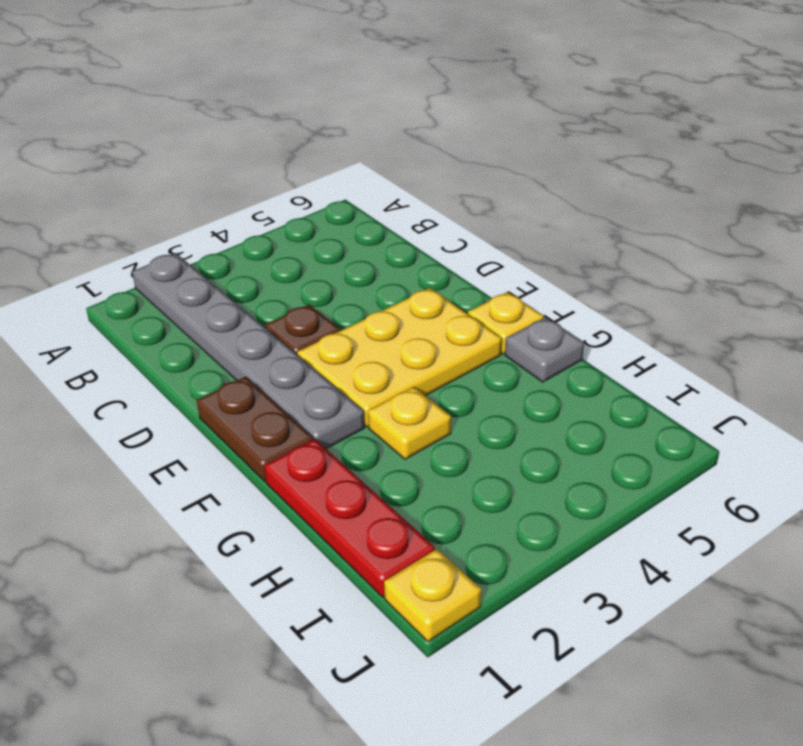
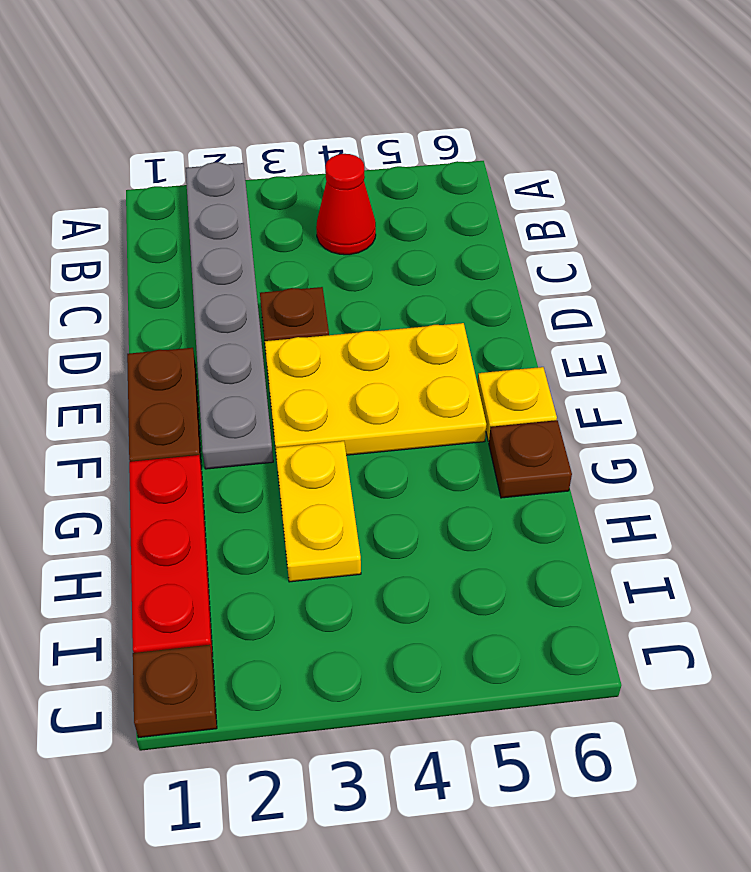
none -> red 1x1 cone [316,154,376,255]
yellow 1x1 plate [368,387,451,459] -> yellow 1x2 plate [276,441,361,582]
grey 1x1 plate [505,317,584,382] -> brown 1x1 plate [489,420,572,498]
yellow 1x1 plate [384,549,481,642] -> brown 1x1 plate [133,645,217,737]

